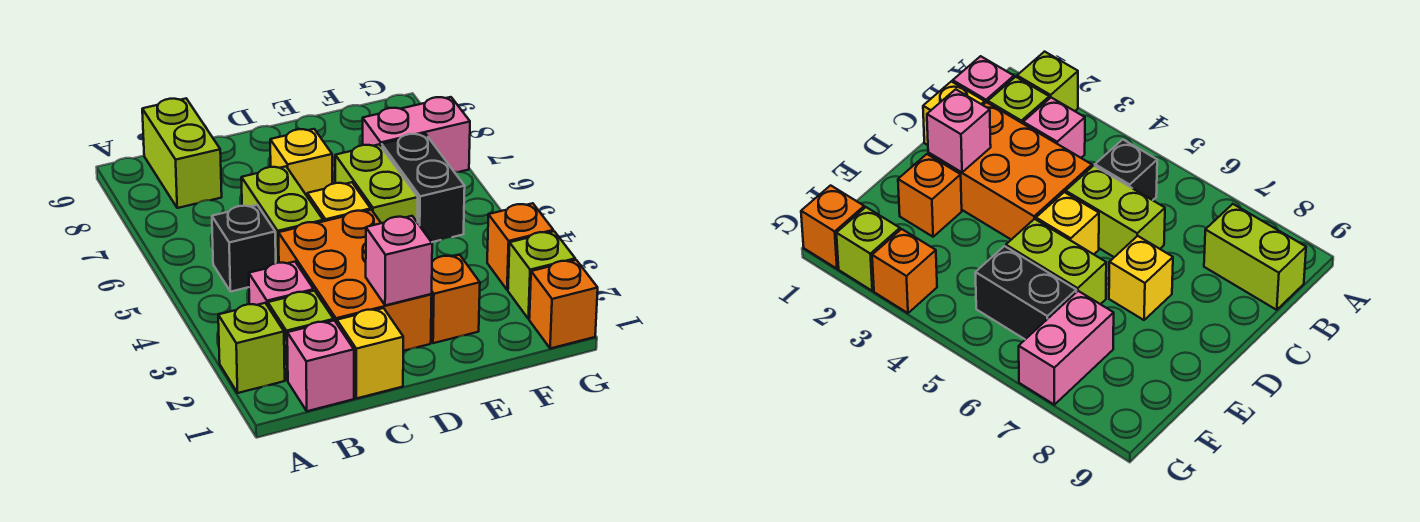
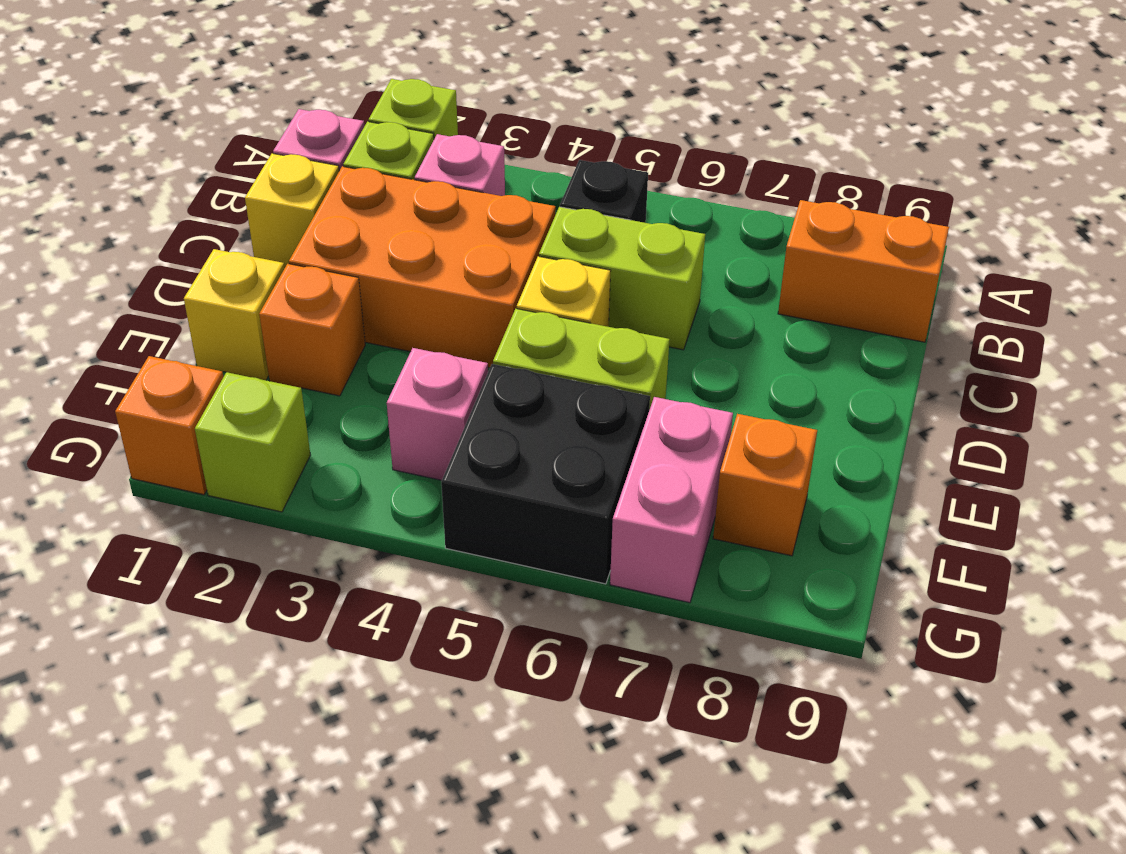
lime 1x2 brick [142,99,222,208] -> orange 1x2 brick [778,200,949,342]
pink 1x1 brick [366,216,432,305] -> pink 1x1 brick moved to [387,348,488,480]
yellow 1x1 brick [270,129,332,196] -> yellow 1x1 brick moved to [184,249,285,380]
black 1x2 brick [382,134,465,242] -> black 2x2 brick [441,364,650,584]
orange 1x1 brick [487,203,553,290] -> orange 1x1 brick moved to [713,414,817,556]

